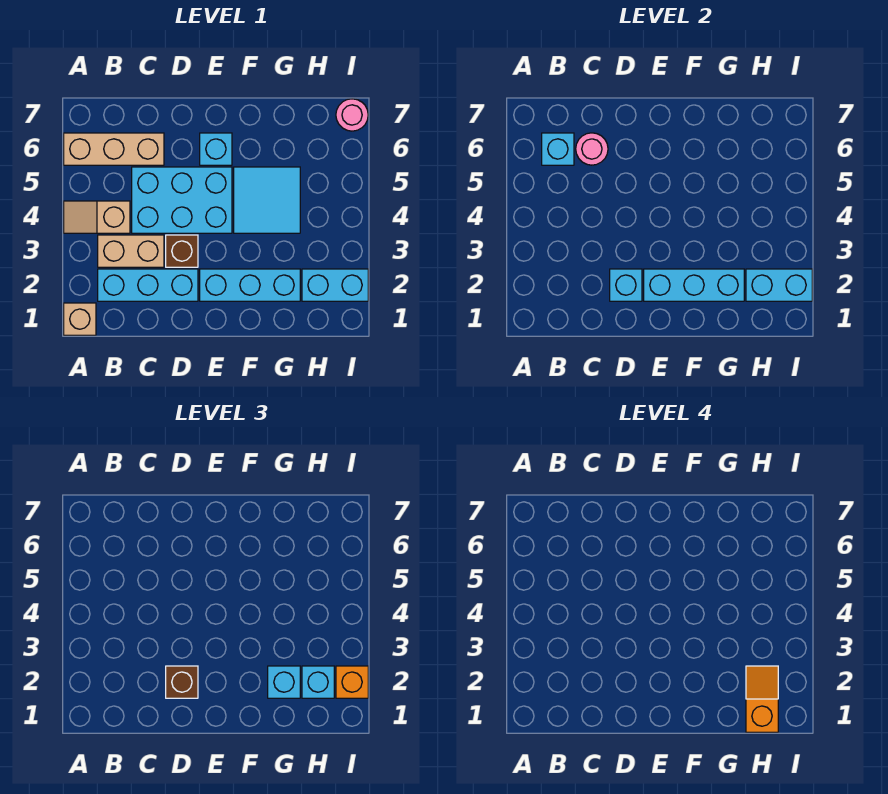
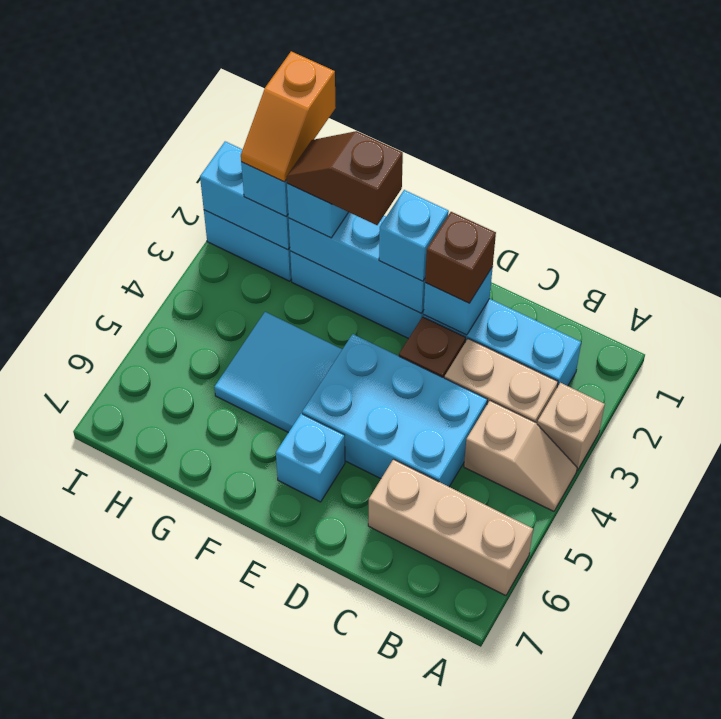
tan 1x1 brick [64,303,96,335] -> tan 1x1 brick moved to [537,383,605,471]
cyan 1x1 brick [542,133,574,165] -> cyan 1x1 brick moved to [379,190,449,281]
pink 1x1 round brick [576,133,608,165] -> none
none -> brown 1x2 slope [286,131,403,225]
orange 1x1 brick [336,666,368,698] -> none
pink 1x1 round brick [336,99,368,131] -> none

